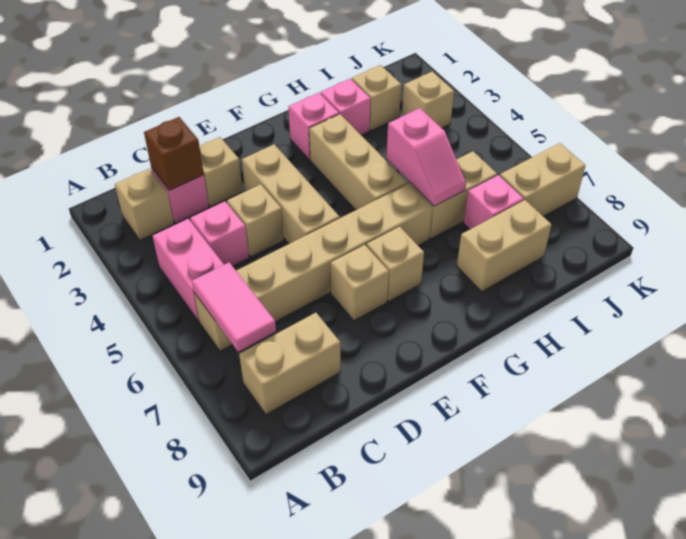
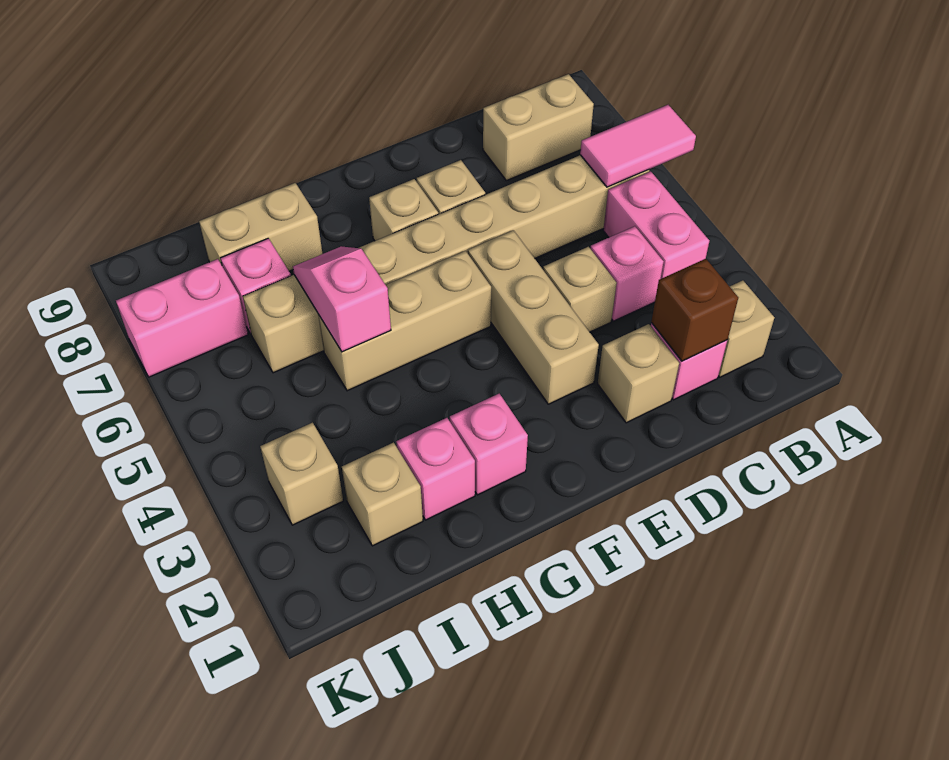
pink 1x2 tile [192,262,276,352] -> pink 1x2 tile turned to [580,105,696,187]
tan 1x3 brick [309,114,408,210] -> tan 1x3 brick turned to [318,251,491,391]
tan 1x2 brick [500,143,586,216] -> pink 1x2 brick [116,259,248,377]

